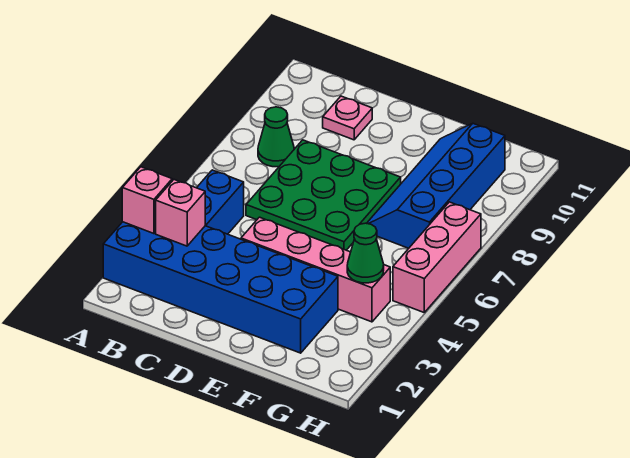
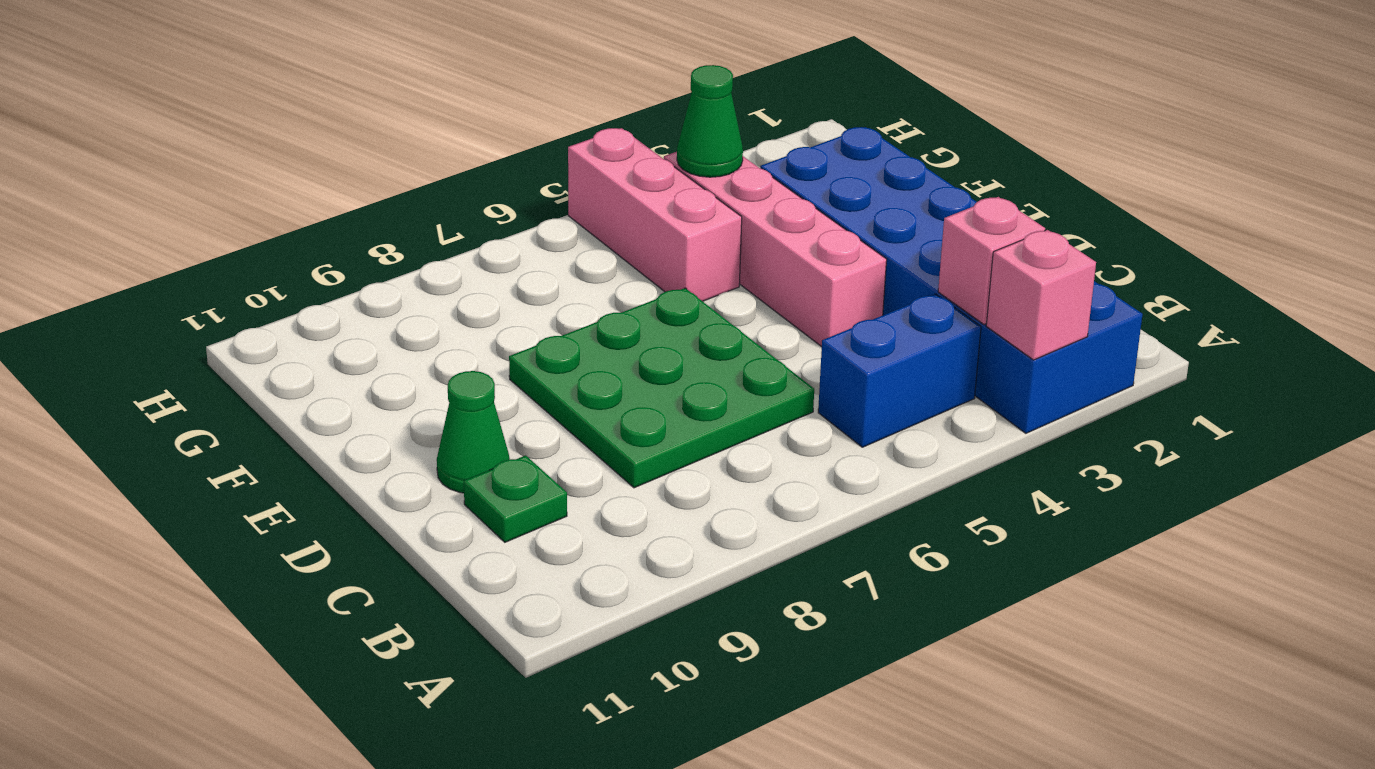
green 1x1 cone [258,107,294,167] -> green 1x1 cone moved to [437,371,510,493]
pink 1x1 plate [323,96,372,140] -> green 1x1 plate [464,455,567,542]
blue 2x4 slope [367,124,505,248] -> none
pink 1x3 brick [393,202,481,312] -> pink 1x3 brick turned to [568,128,742,301]

